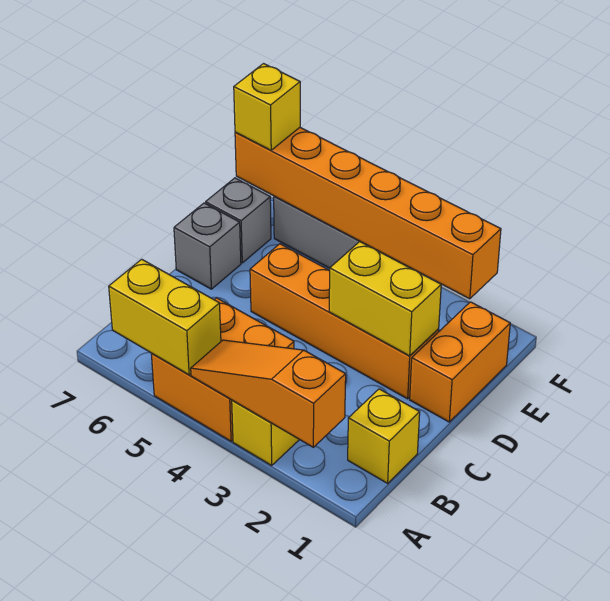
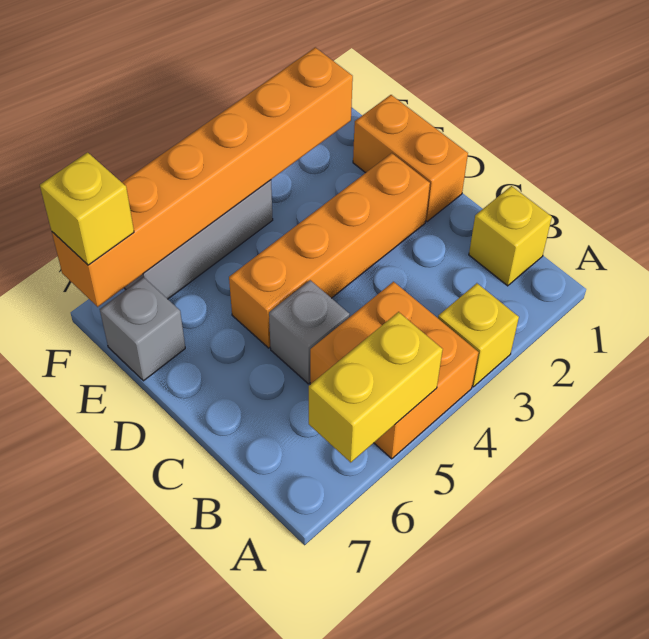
orange 1x3 slope [191,340,346,447] -> none
yellow 1x2 brick [329,242,441,356] -> none
grey 1x1 brick [174,203,241,289] -> grey 1x1 brick moved to [269,280,350,384]

